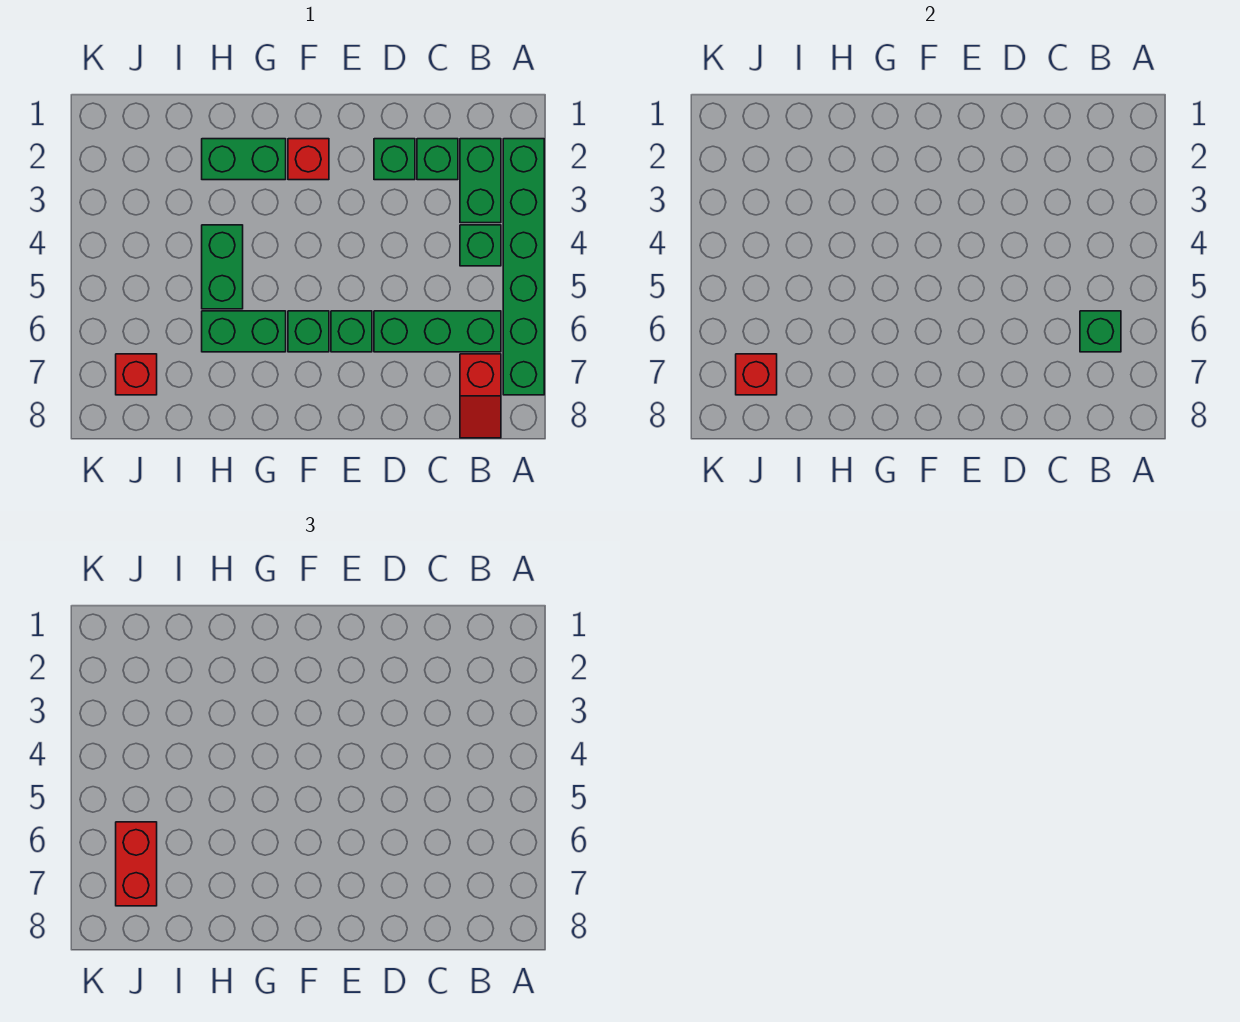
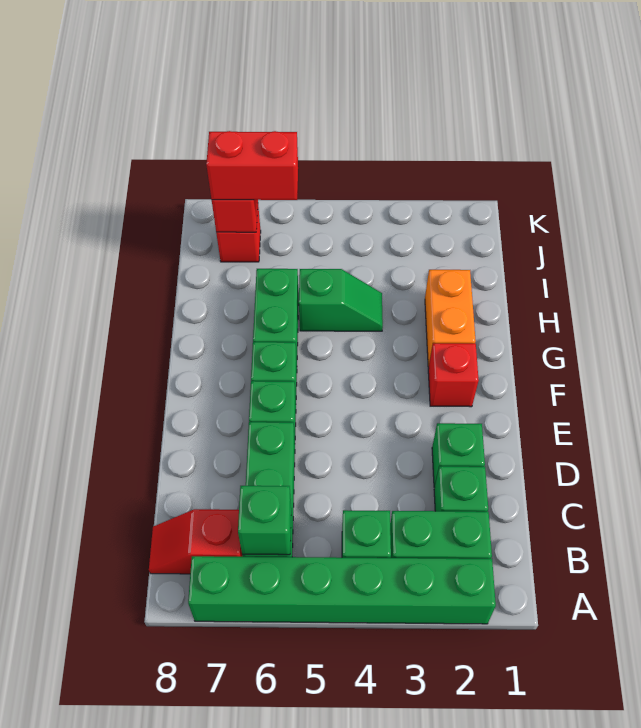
green 1x2 brick [202,139,286,180] -> orange 1x2 brick [425,270,476,368]
green 1x2 brick [202,225,243,309] -> green 1x2 slope [299,269,383,331]

